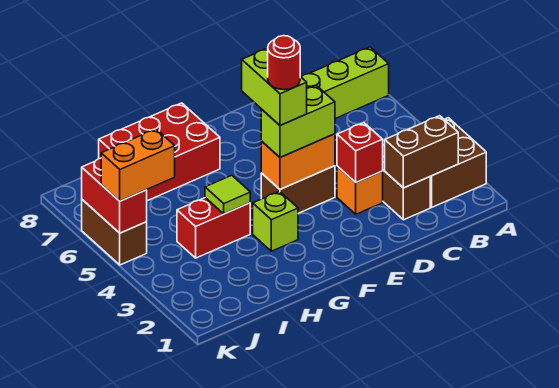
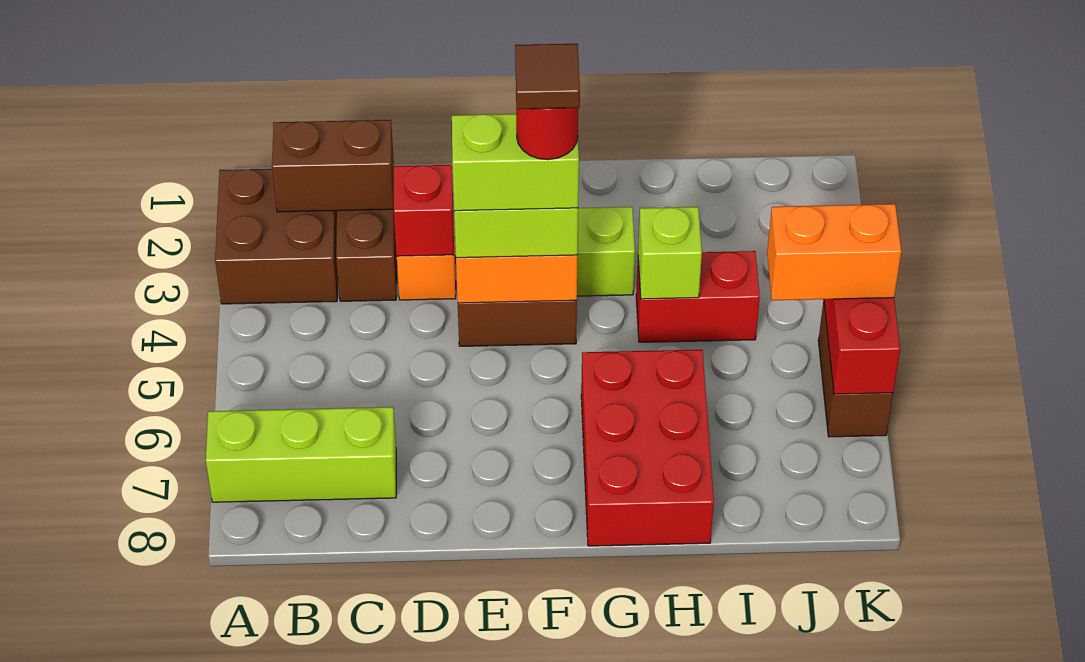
lime 1x2 brick [242,48,307,125] -> lime 1x2 brick turned to [452,114,579,211]
none -> brown 1x1 tile [515,44,580,109]
red 2x3 brick [99,103,220,201] -> red 2x3 brick turned to [581,350,714,546]
lime 1x1 tile [205,175,250,214] -> lime 1x1 brick [638,207,702,299]

